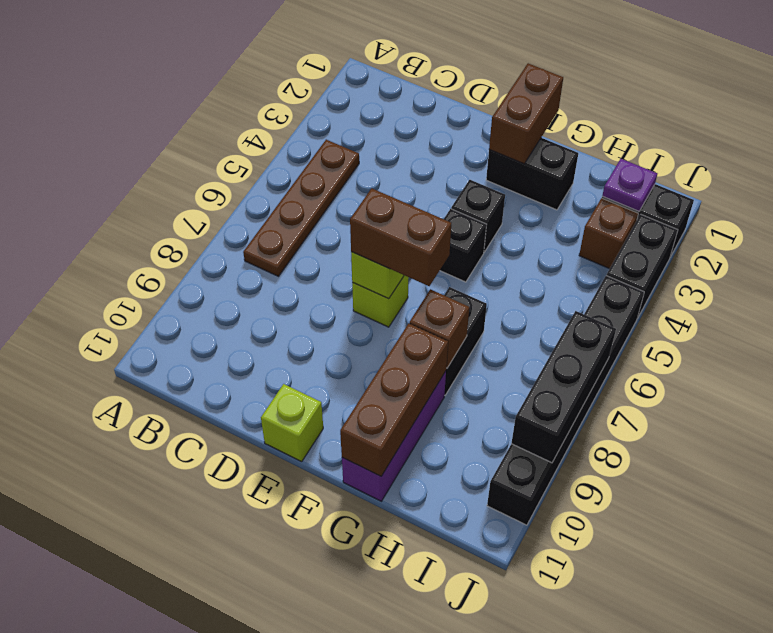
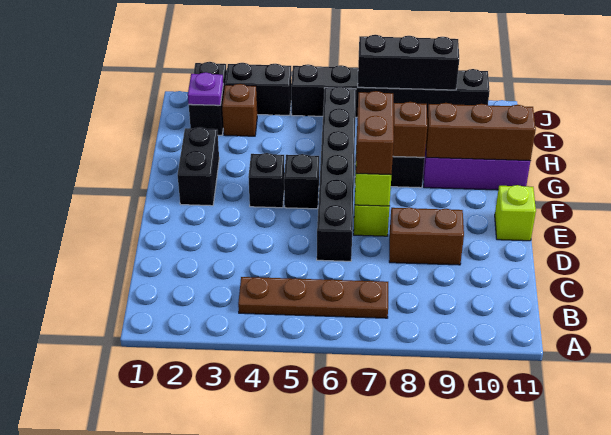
none -> black 1x6 brick [317,87,356,261]
brown 1x2 brick [489,63,563,164] -> brown 1x2 brick moved to [389,207,464,265]

